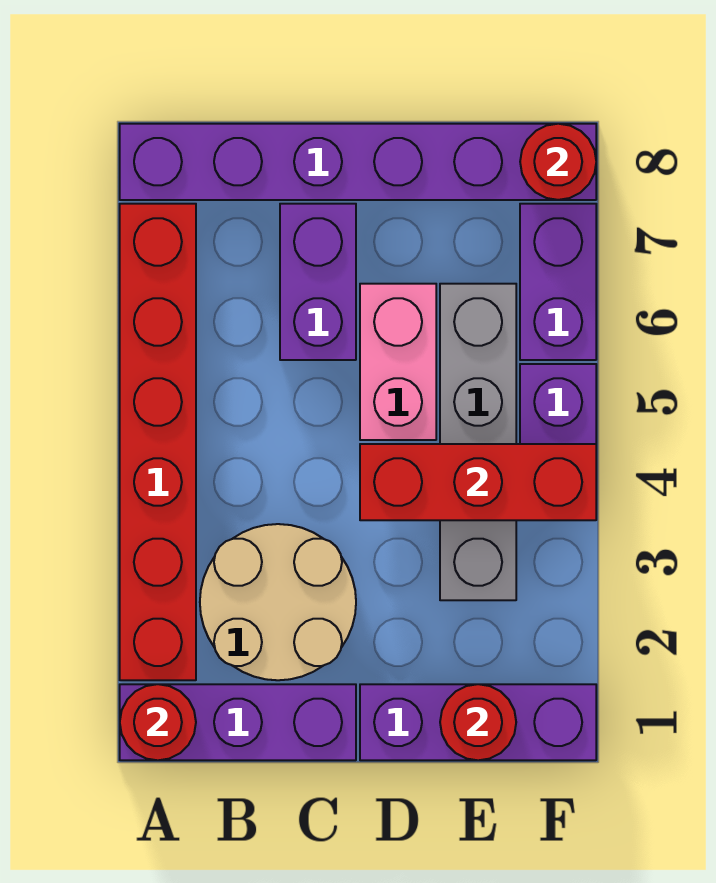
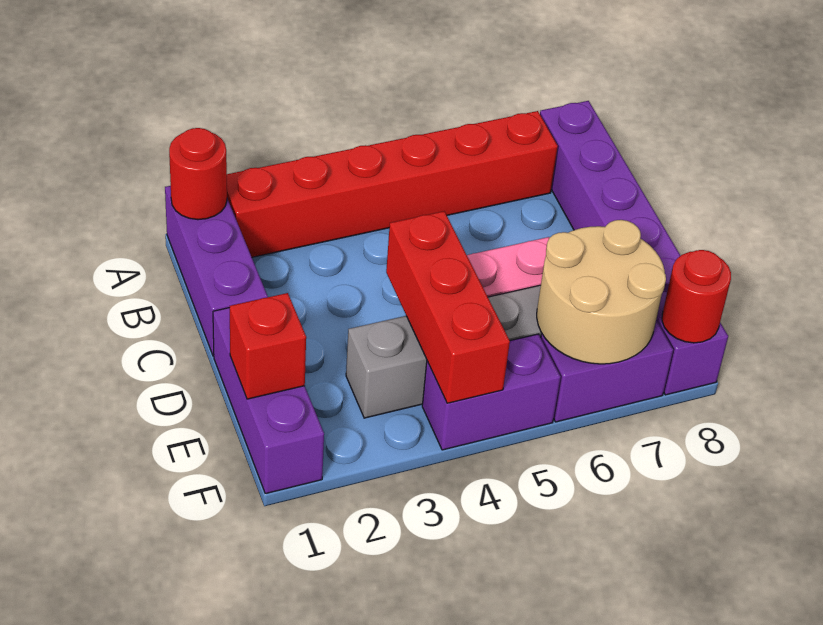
tan 2x2 round brick [200,524,356,680] -> tan 2x2 round brick moved to [537,220,666,364]
purple 1x2 brick [280,204,356,360] -> none
red 1x1 round brick [440,684,516,760] -> red 1x1 brick [230,293,306,399]

